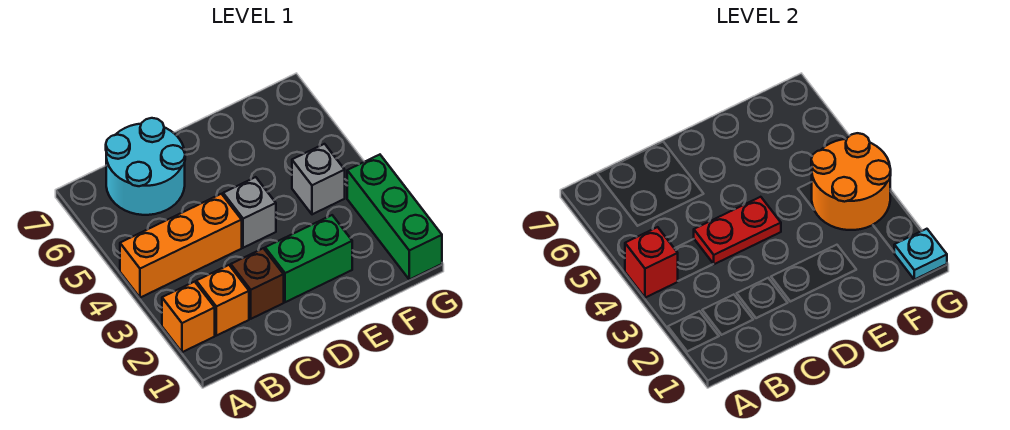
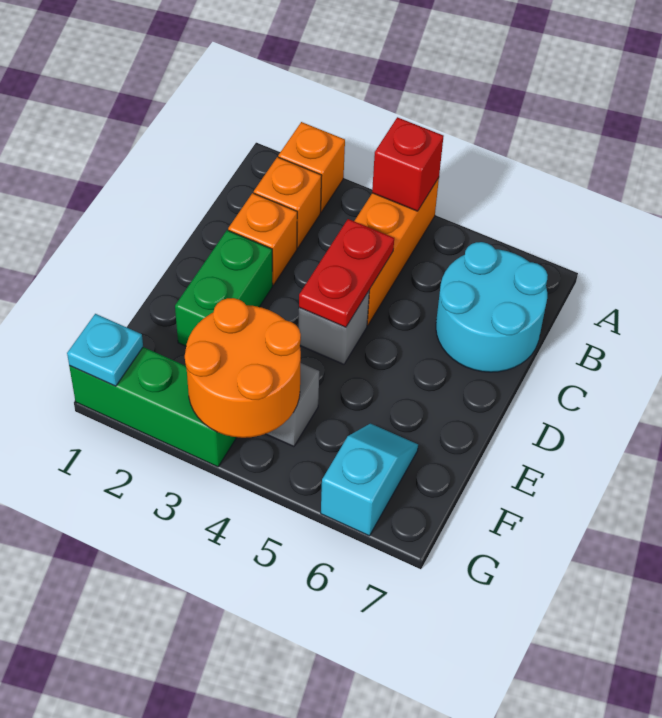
brown 1x1 brick [231,248,284,319] -> orange 1x1 brick [228,193,297,285]
none -> cyan 1x2 slope [321,424,418,536]

